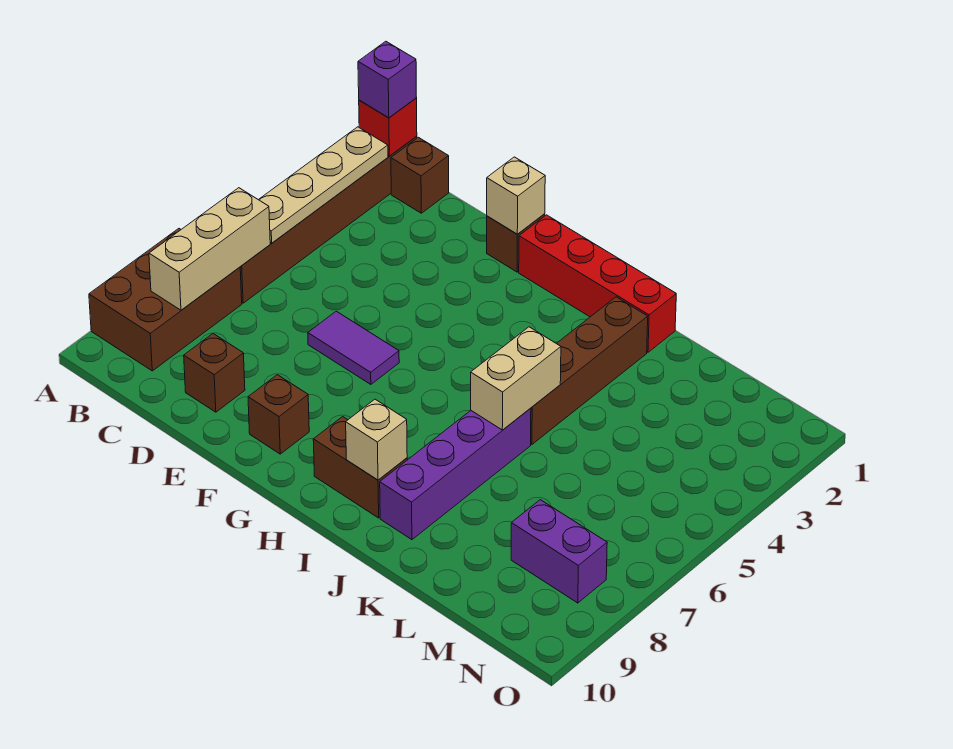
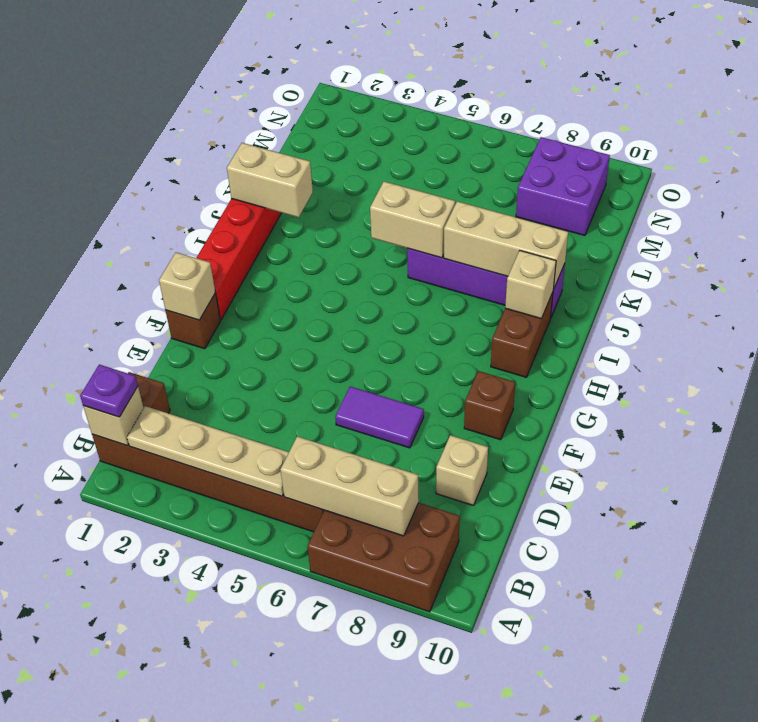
red 1x1 brick [359,98,417,156] -> tan 1x1 brick [83,387,144,445]
purple 1x1 brick [358,41,417,118] -> purple 1x1 plate [80,365,138,417]
brown 1x1 brick [184,334,245,412] -> tan 1x1 brick [436,435,488,506]
purple 1x2 tile [308,311,399,384] -> purple 1x2 tile turned to [335,386,424,448]
none -> tan 1x2 brick [227,143,313,217]
brown 1x4 brick [531,297,648,444] -> none
none -> tan 1x3 brick [444,201,568,289]
purple 1x2 brick [511,500,607,603] -> purple 2x2 brick [516,137,610,235]

